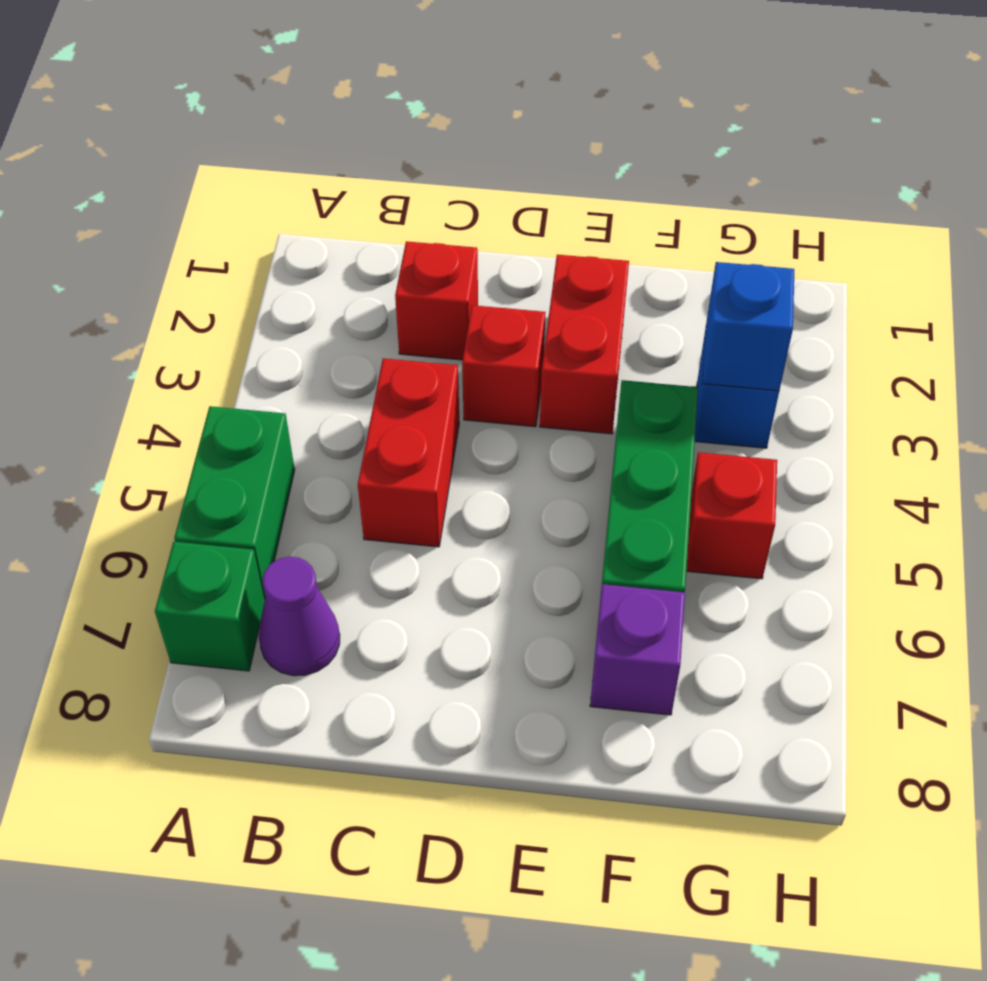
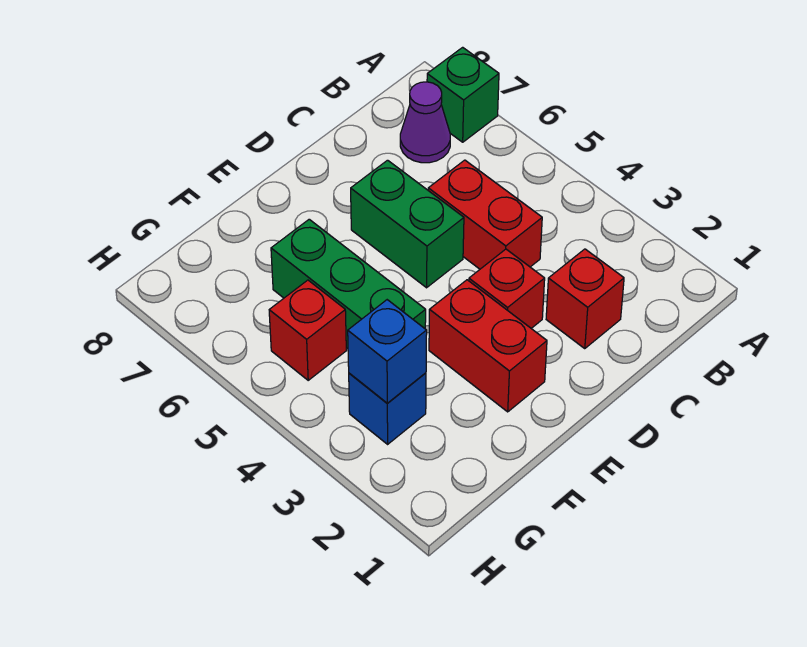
green 1x2 brick [174,406,295,599] -> green 1x2 brick moved to [351,160,464,288]
purple 1x1 brick [590,584,685,715] -> none

